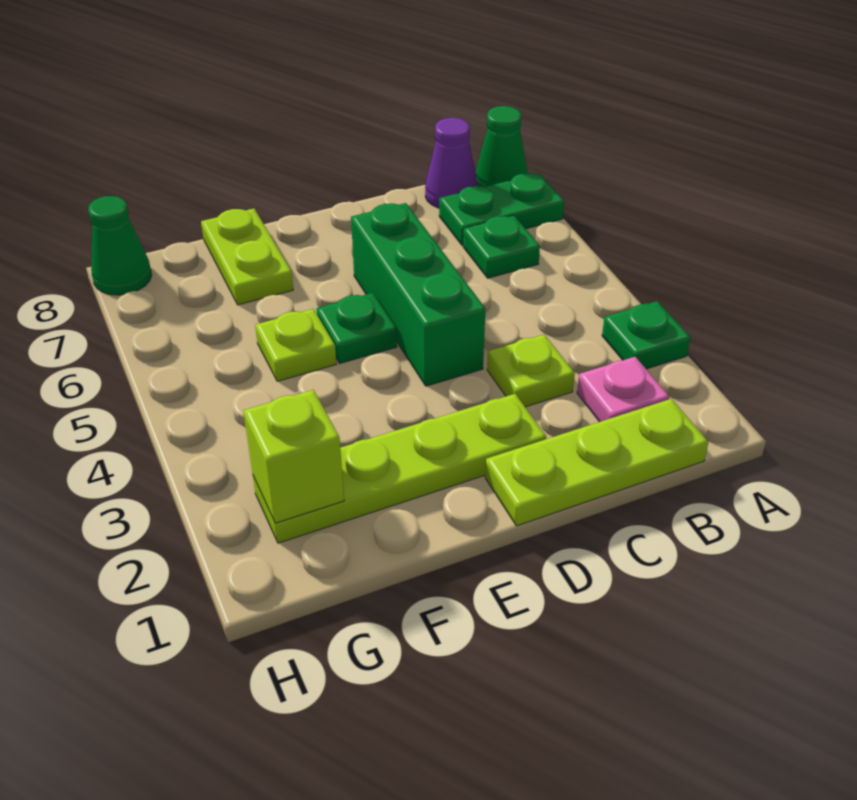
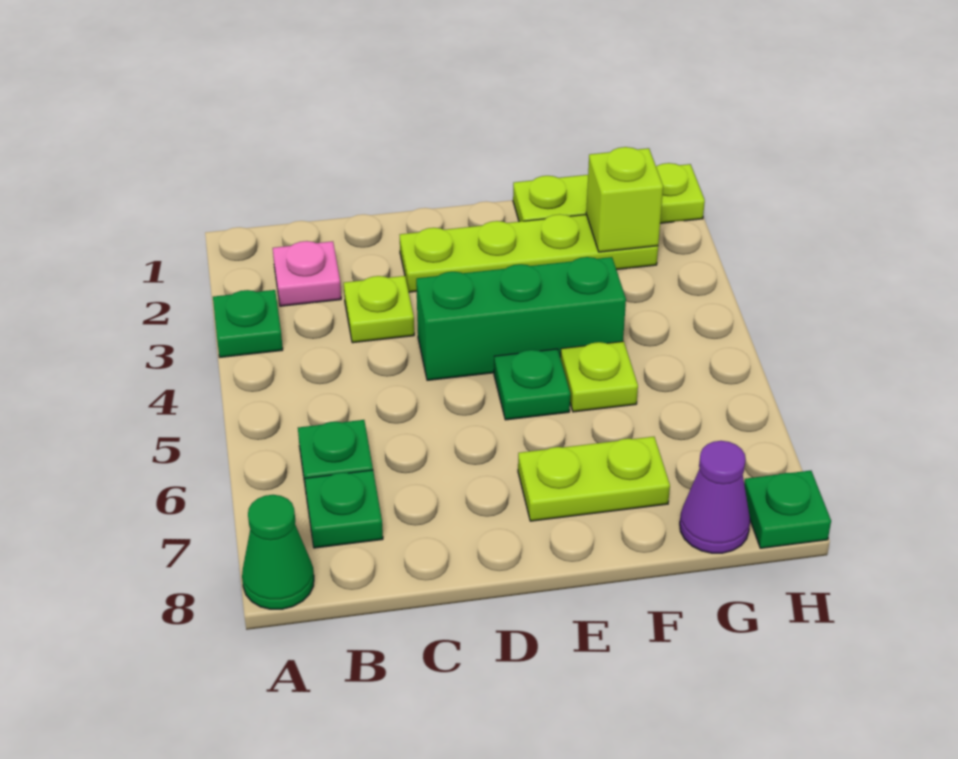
green 1x2 plate [439,173,564,246] -> green 1x1 plate [305,470,383,548]
lime 1x3 plate [485,399,708,526] -> lime 1x3 plate moved to [513,163,705,223]
purple 1x1 cone [425,118,478,208] -> purple 1x1 cone moved to [680,441,750,553]
green 1x3 brick [351,203,485,386] -> green 1x3 brick turned to [416,257,626,380]
lime 1x2 plate [201,209,293,305] -> lime 1x2 plate turned to [518,437,670,521]
green 1x1 cone [88,196,152,295] -> green 1x1 plate [744,471,831,548]

